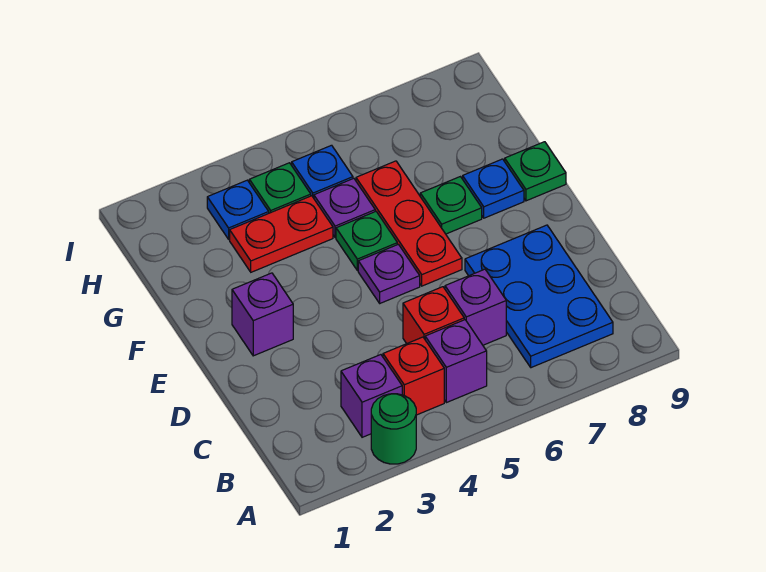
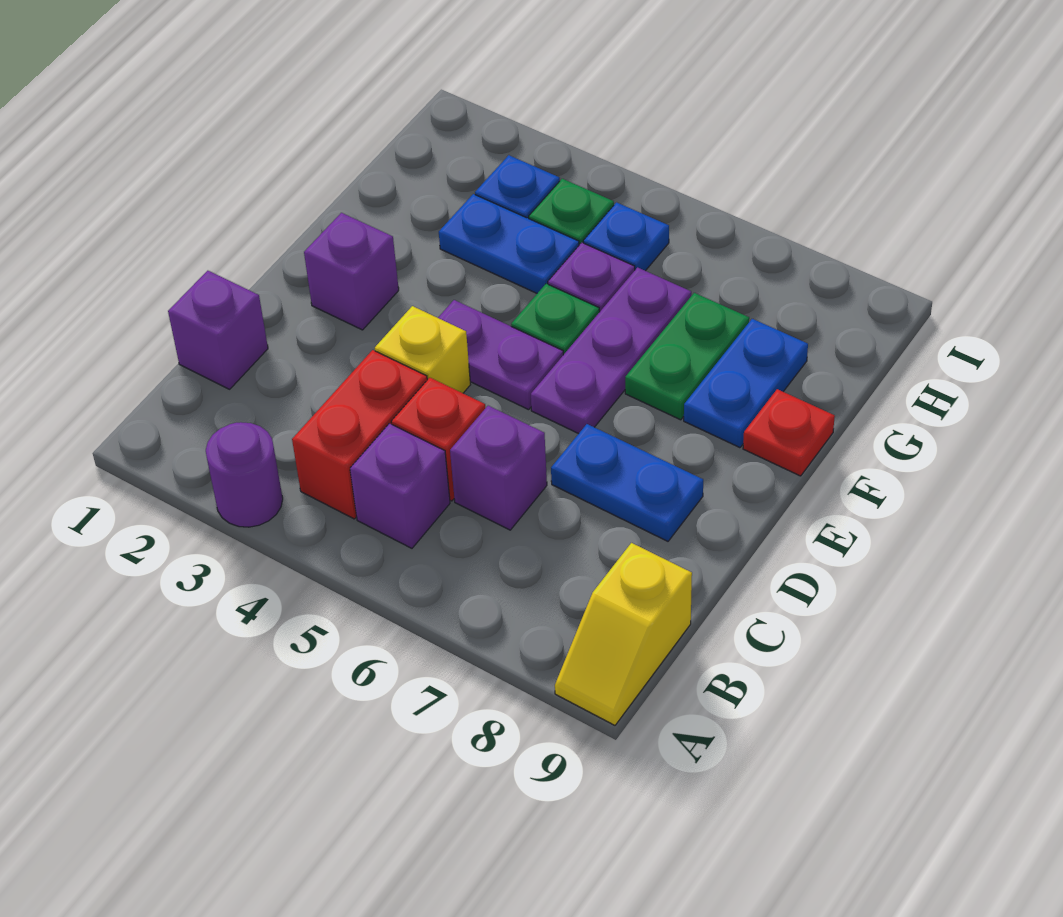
green 1x1 round brick [371,394,416,464] -> purple 1x1 round brick [206,422,283,527]
none -> yellow 1x2 slope [555,543,692,725]
purple 1x1 brick [341,355,402,437] -> purple 1x1 brick moved to [168,271,268,389]
red 1x1 brick [383,337,444,415] -> red 1x2 brick [292,350,427,519]
blue 2x3 plate [465,225,613,368] -> blue 1x2 plate [551,424,703,541]
none -> yellow 1x1 brick [375,306,470,393]
purple 1x1 plate [358,244,420,303] -> purple 1x2 plate [438,300,563,410]
red 1x3 plate [356,161,462,286] -> purple 1x3 plate [531,267,691,434]
green 1x1 plate [420,177,482,234] -> green 1x2 plate [625,293,749,420]
blue 1x1 plate [463,159,524,218] -> blue 1x2 plate [684,319,808,448]
green 1x1 plate [505,142,566,201] -> red 1x1 plate [743,389,835,476]
red 1x2 plate [230,196,333,272] -> blue 1x2 plate [439,194,579,293]

